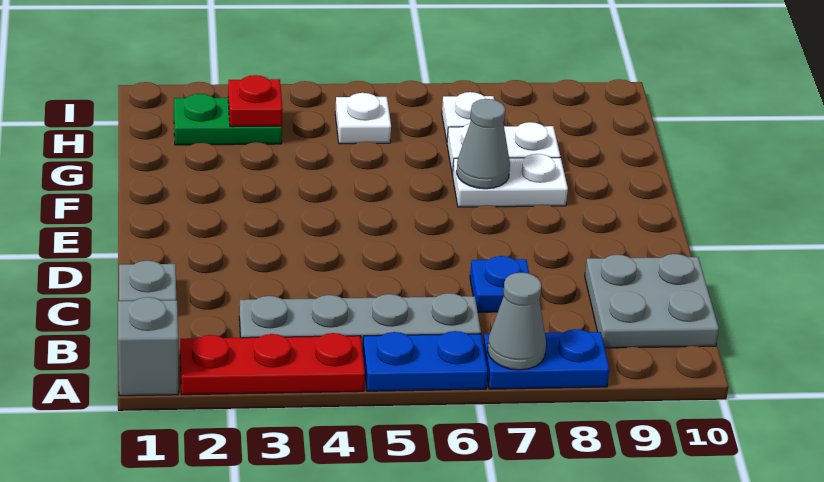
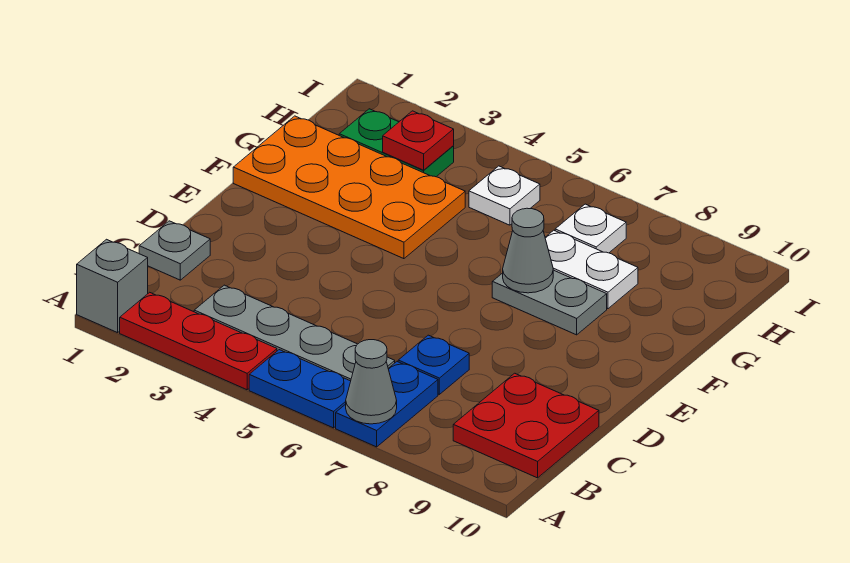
blue 1x2 plate [483,329,609,389] -> blue 1x2 plate turned to [336,362,438,447]
grey 2x2 plate [585,254,719,348] -> red 2x2 plate [453,373,599,478]
none -> orange 2x4 plate [233,116,465,259]
white 1x2 plate [452,154,568,207] -> grey 1x2 plate [492,270,607,335]

